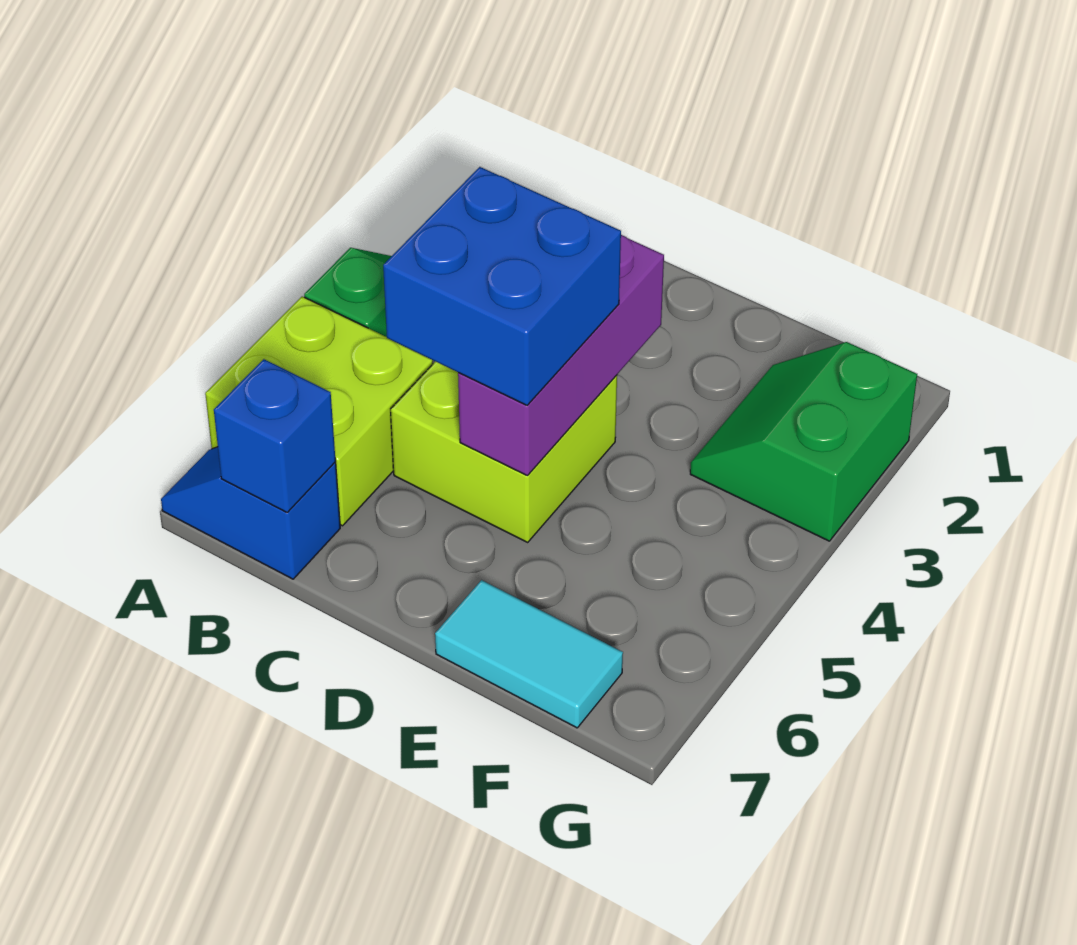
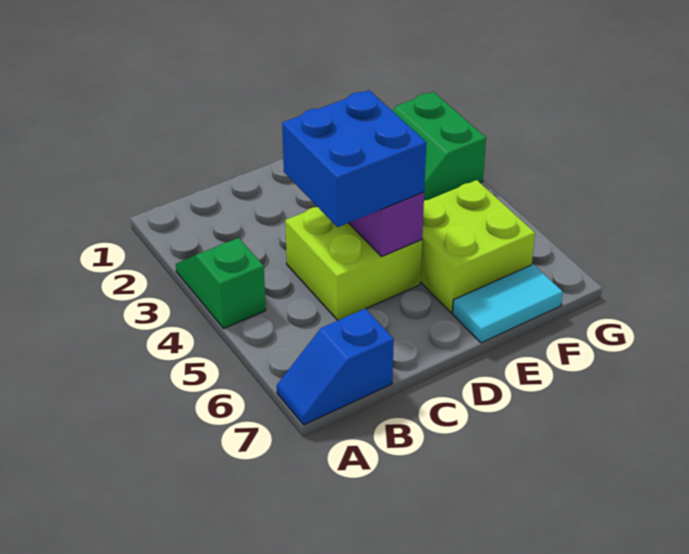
lime 2x2 brick [205,296,433,526] -> lime 2x2 brick moved to [420,180,535,313]
blue 1x1 brick [214,359,336,512] -> none

